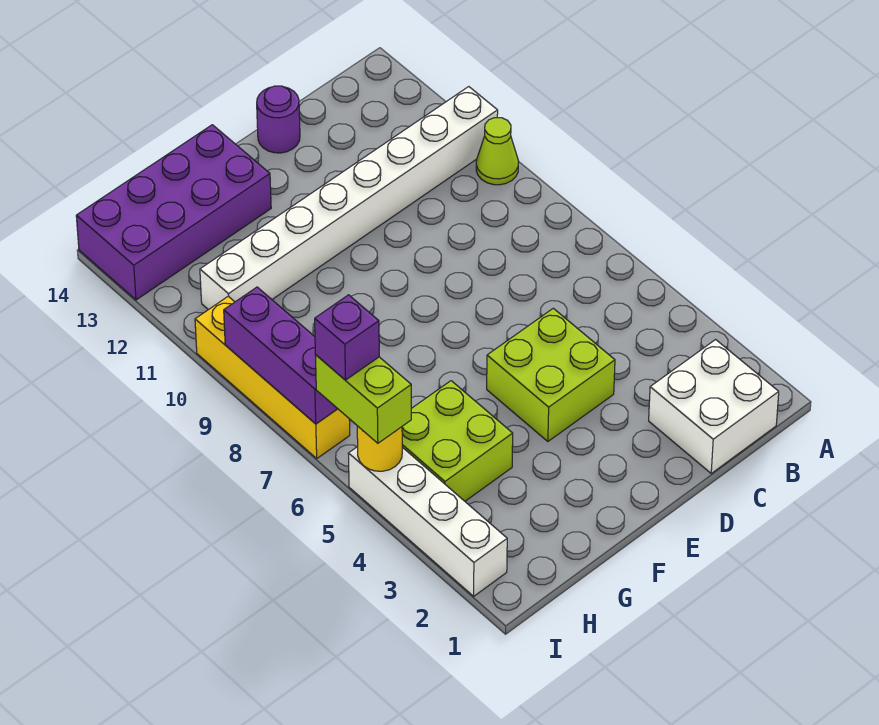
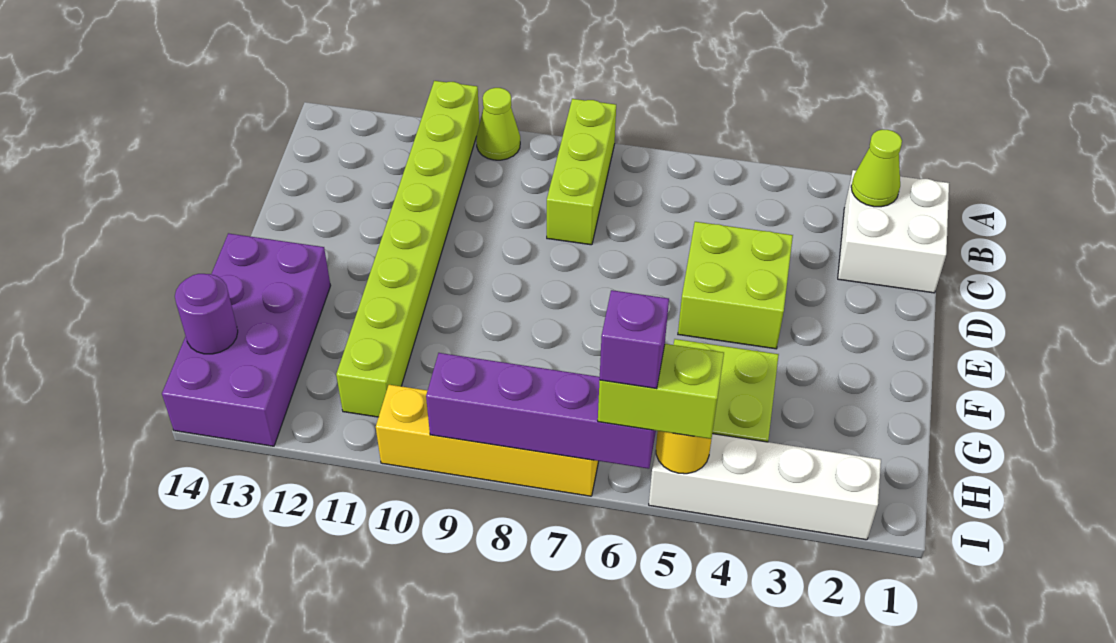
none -> lime 1x3 brick [547,99,616,245]
white 1x8 brick [200,87,498,310] -> lime 1x8 brick [336,81,479,417]
none -> lime 1x1 cone [851,130,902,207]
purple 1x1 round brick [257,86,300,153] -> purple 1x1 round brick moved to [175,274,238,354]
purple 1x3 brick [224,287,338,424] -> purple 1x4 brick [426,353,656,469]

